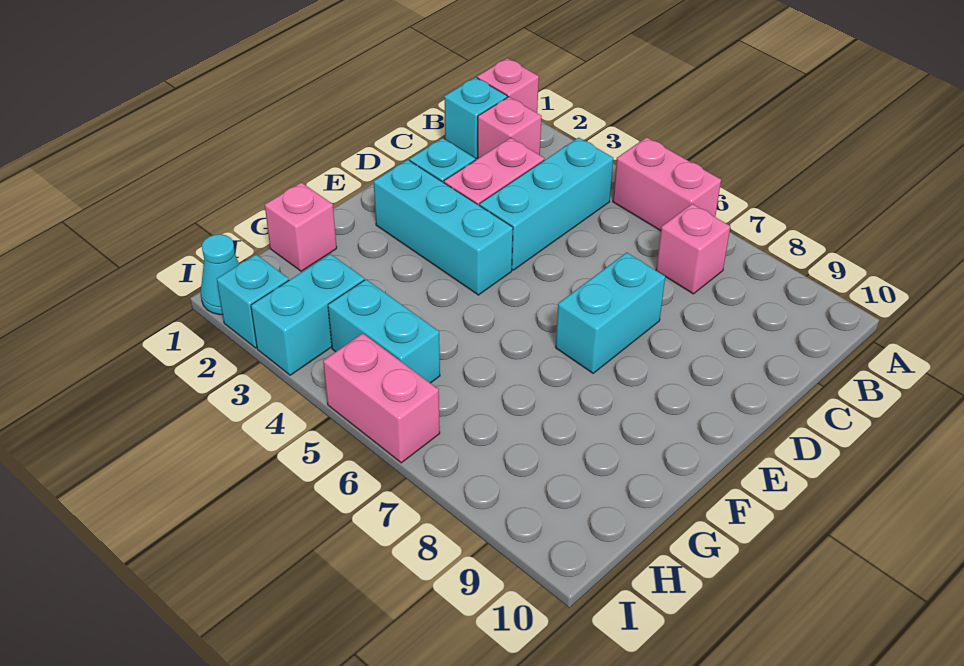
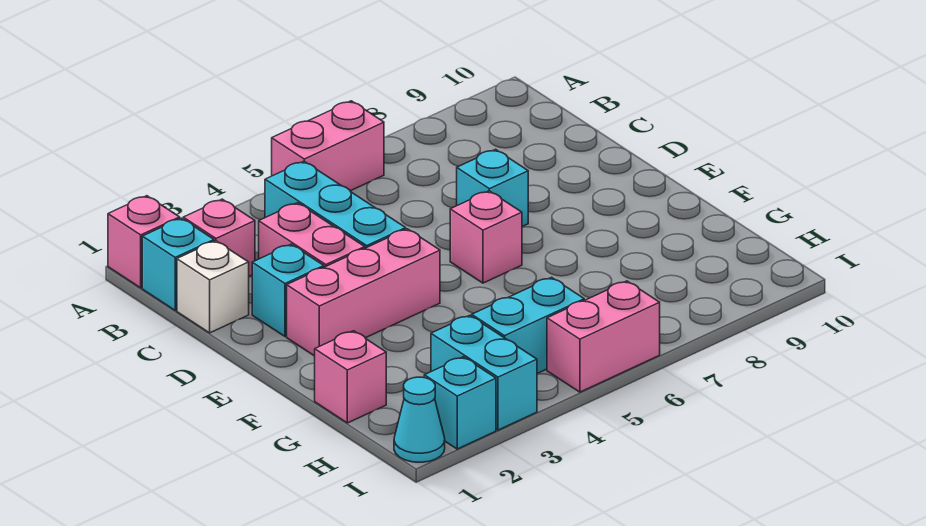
pink 1x1 brick [656,204,730,294] -> pink 1x1 brick moved to [450,191,522,283]
none -> white 1x1 brick [177,241,249,333]
cyan 1x2 brick [556,253,665,373] -> cyan 1x1 brick [457,149,528,227]
cyan 1x3 brick [374,160,513,295] -> pink 1x3 brick [287,229,440,356]

